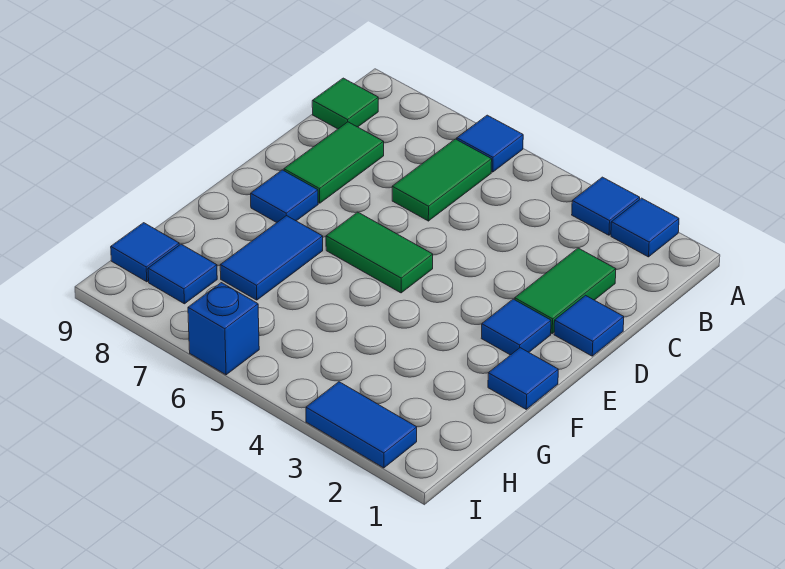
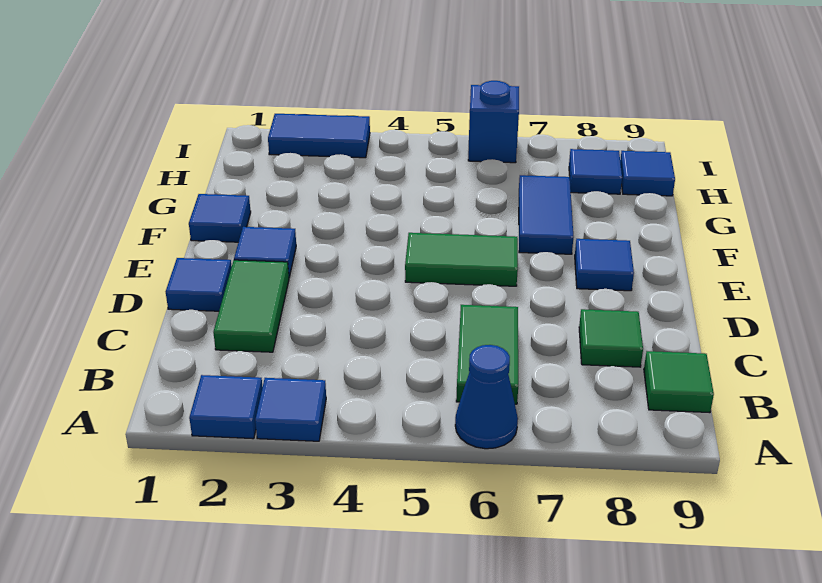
blue 1x1 tile [457,115,523,172] -> blue 1x1 cone [455,345,518,449]
green 1x2 tile [284,122,384,203] -> green 1x1 tile [579,309,643,367]

